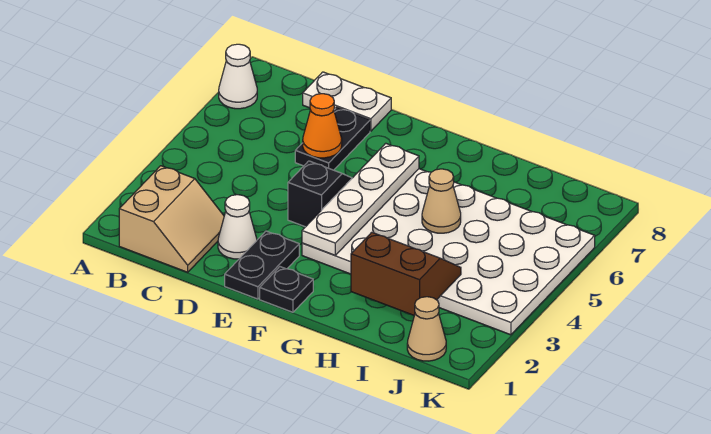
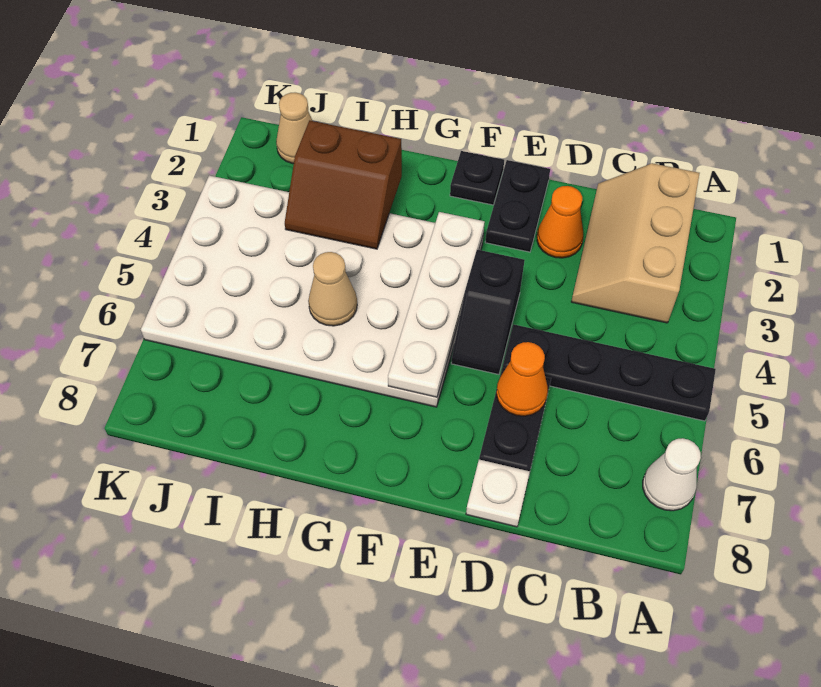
none -> black 1x4 plate [503,324,716,421]
tan 2x2 slope [119,166,224,272] -> tan 2x3 slope [571,163,700,323]
white 1x2 plate [303,72,391,131] -> white 1x1 plate [466,460,530,527]
white 1x1 cone [218,195,257,259] -> orange 1x1 cone [537,186,583,258]

